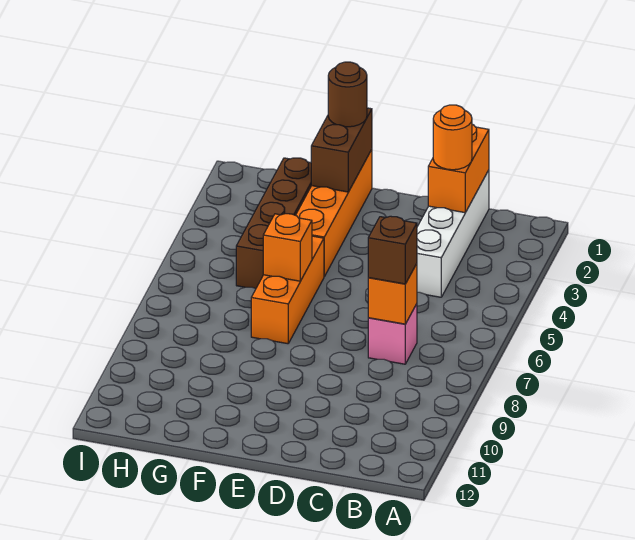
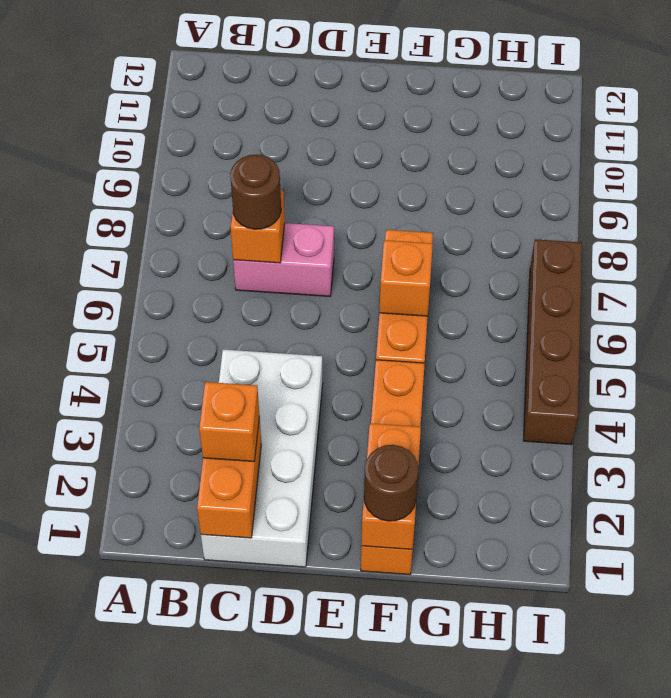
white 1x4 brick [417,170,489,297] -> white 2x4 brick [201,350,323,567]
orange 1x1 round brick [433,105,472,170] -> orange 1x1 brick [199,382,259,462]
pink 1x1 brick [368,304,417,364] -> pink 1x2 brick [233,223,334,296]
brown 1x1 brick [368,216,417,284] -> brown 1x1 round brick [230,154,281,229]
brown 1x2 brick [311,108,372,192] -> orange 1x2 brick [361,423,421,549]
brown 1x4 brick [236,158,311,289] -> brown 1x4 brick moved to [523,239,582,445]

